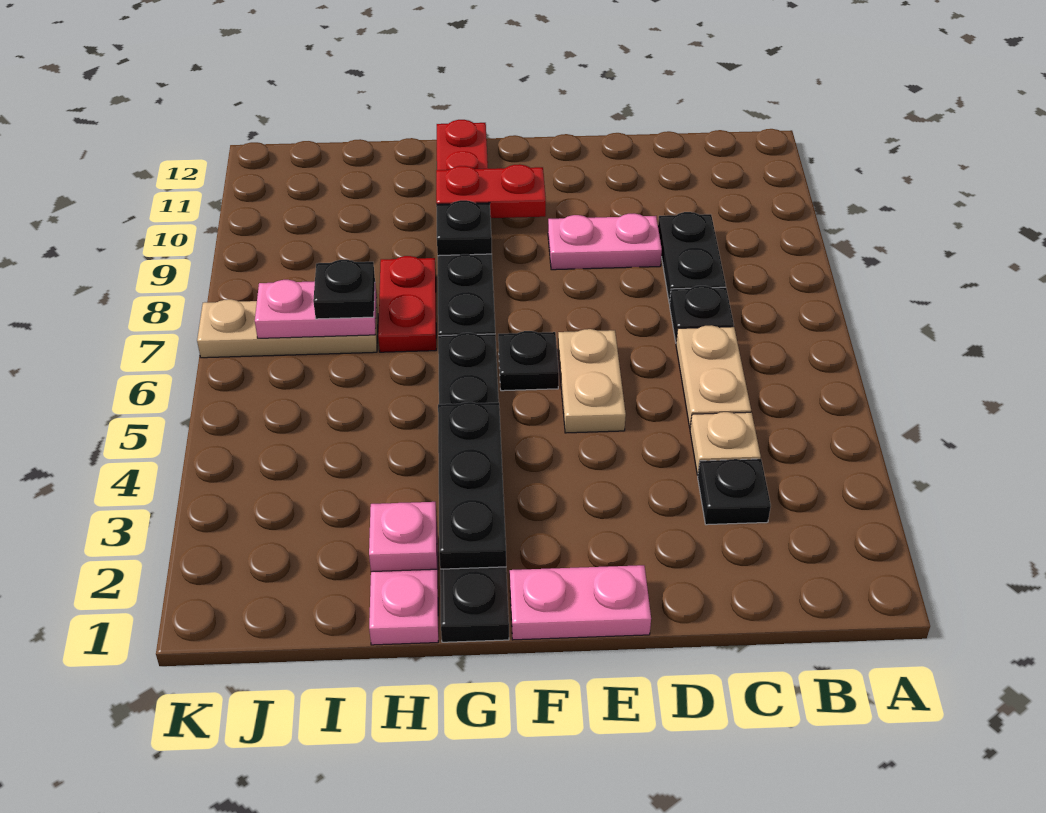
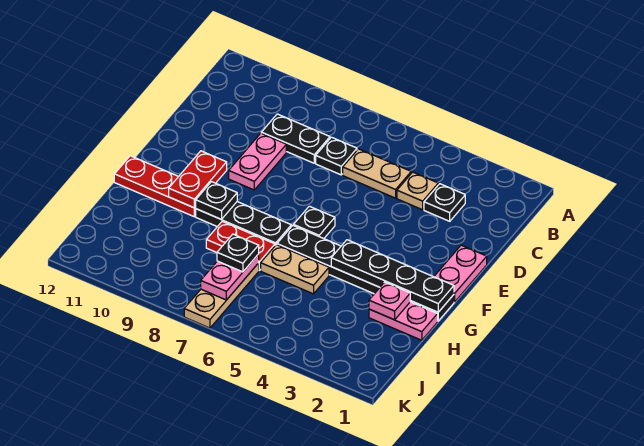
tan 1x2 plate [558,329,626,433] -> tan 1x2 plate moved to [261,245,329,294]
black 1x3 plate [438,402,506,569] -> black 1x4 plate [331,240,454,312]

